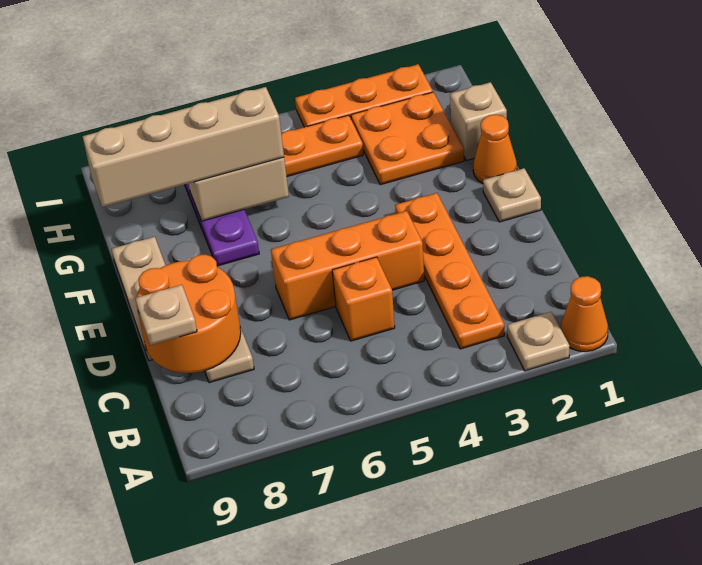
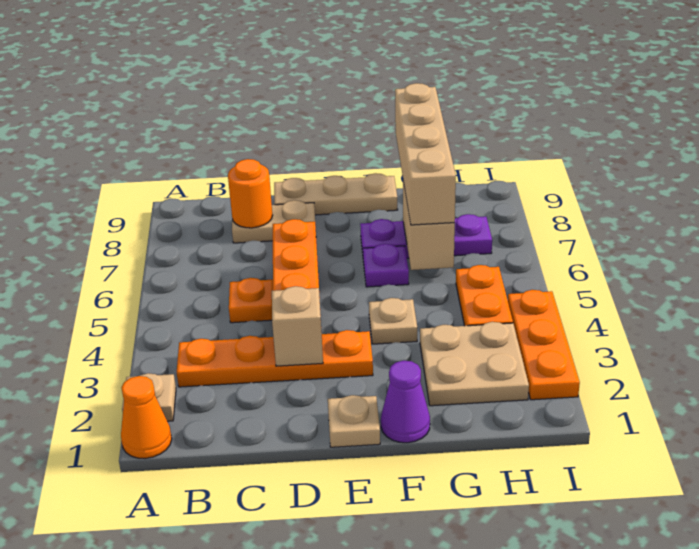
orange 1x1 brick [332,257,395,341] -> orange 1x1 plate [229,278,273,323]
orange 2x2 round brick [137,254,241,373] -> orange 1x1 round brick [228,159,273,228]
tan 1x1 plate [135,285,197,345] -> tan 1x1 plate moved to [369,298,417,344]
orange 1x1 cone [473,115,517,183] -> purple 1x1 cone [381,361,430,443]
none -> purple 1x1 plate [363,244,409,287]
tan 1x1 brick [450,82,507,161] -> tan 1x1 brick moved to [272,286,323,366]
orange 2x2 plate [351,92,464,185] -> tan 2x2 plate [420,322,529,406]

